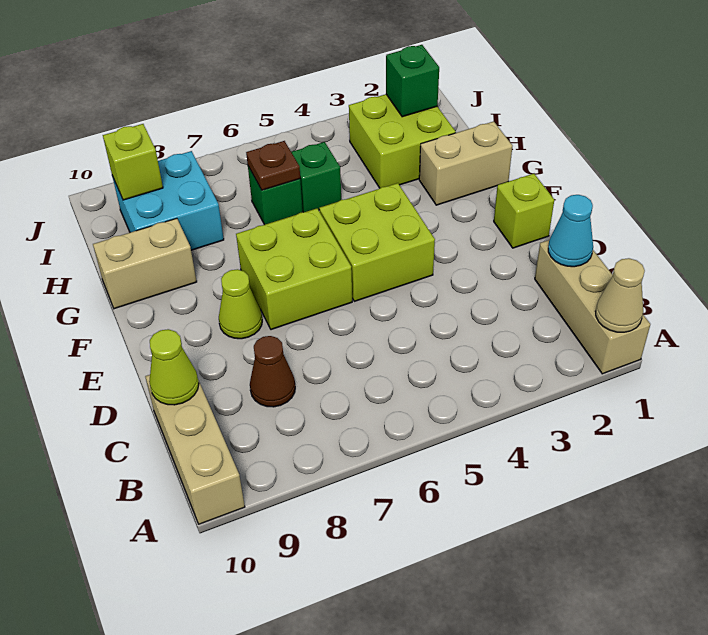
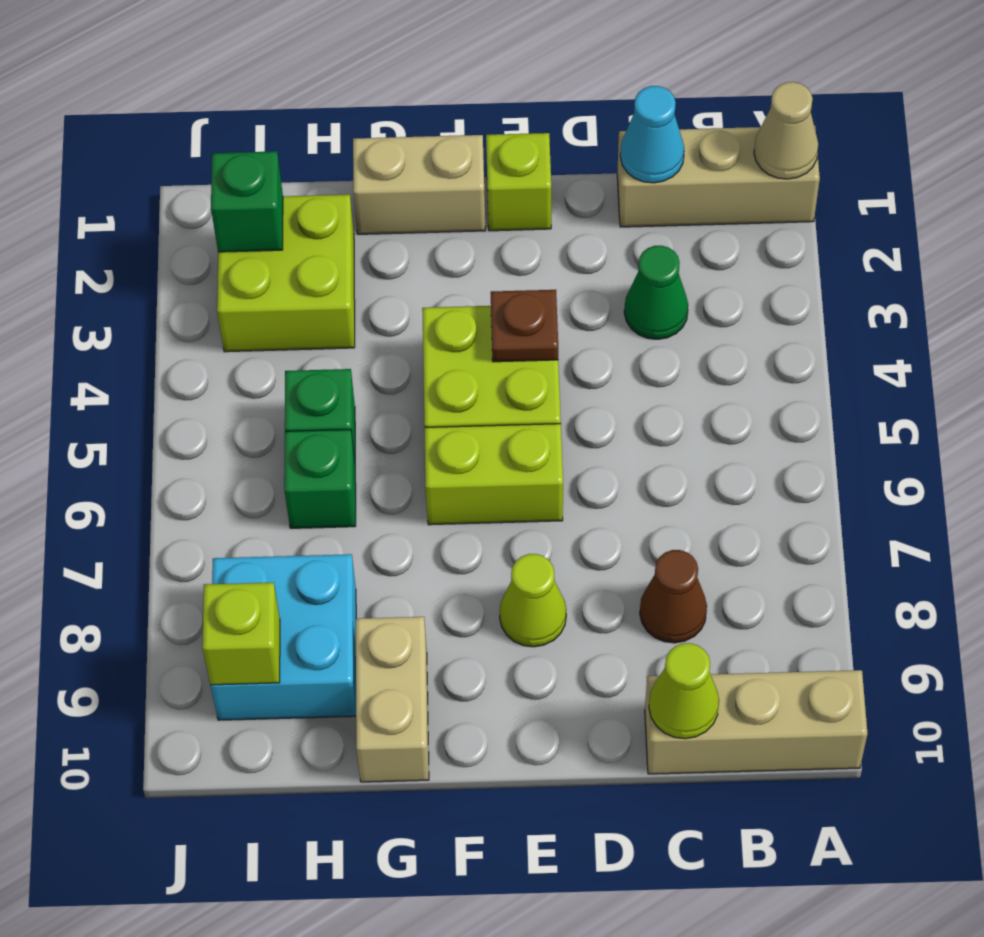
none -> green 1x1 cone [624,246,688,339]
lime 2x2 brick [236,209,352,330] -> lime 1x2 brick [424,424,563,525]
tan 1x2 brick [419,121,512,205] -> tan 1x2 brick turned to [353,135,485,234]
brown 1x1 plate [246,141,300,190] -> brown 1x1 plate moved to [491,290,558,362]

